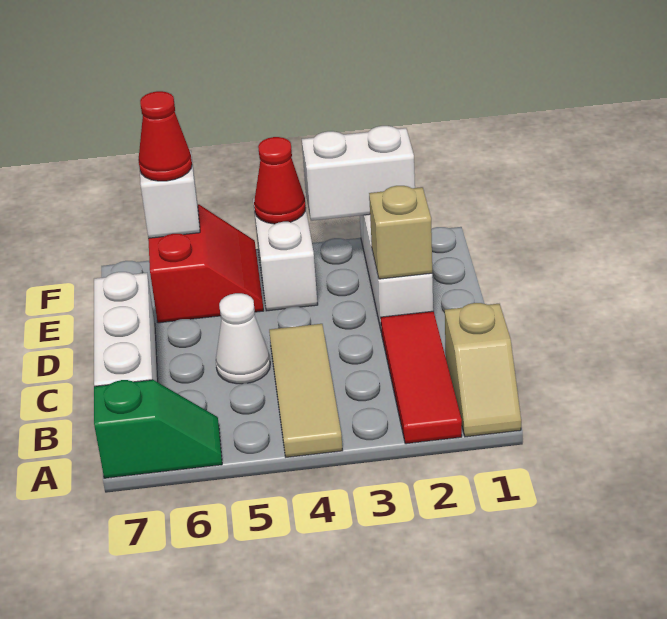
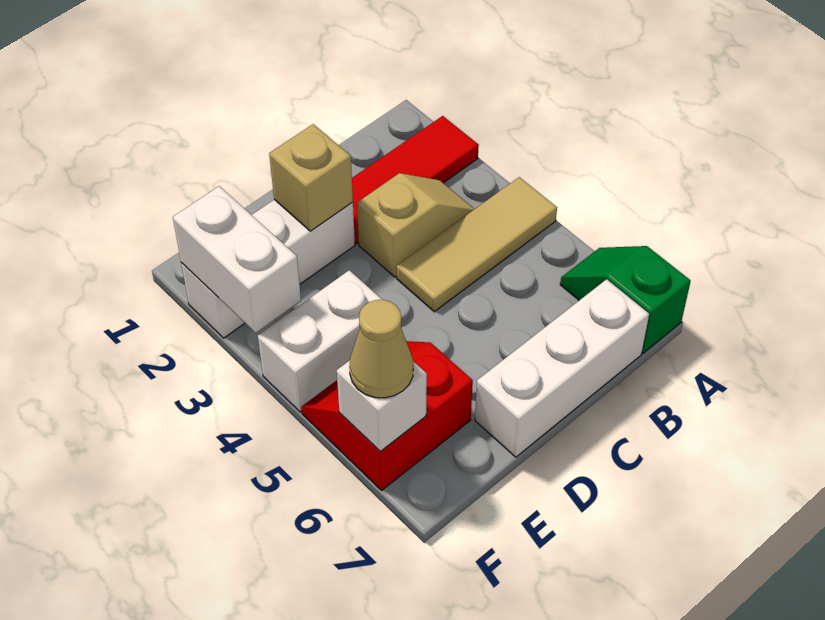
tan 1x2 slope [445,303,521,437] -> tan 1x2 slope moved to [357,173,474,277]
white 1x1 cone [216,293,270,384] -> none
red 1x1 cone [254,137,306,224] -> none
red 1x1 cone [138,91,192,181] -> tan 1x1 cone [349,300,413,398]

